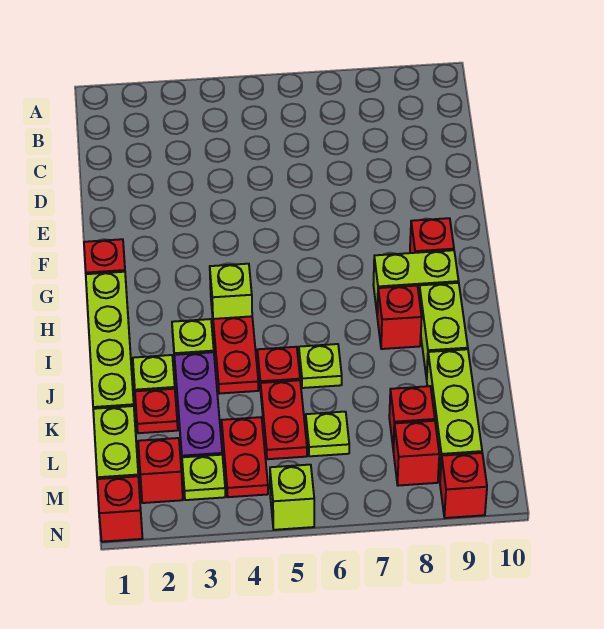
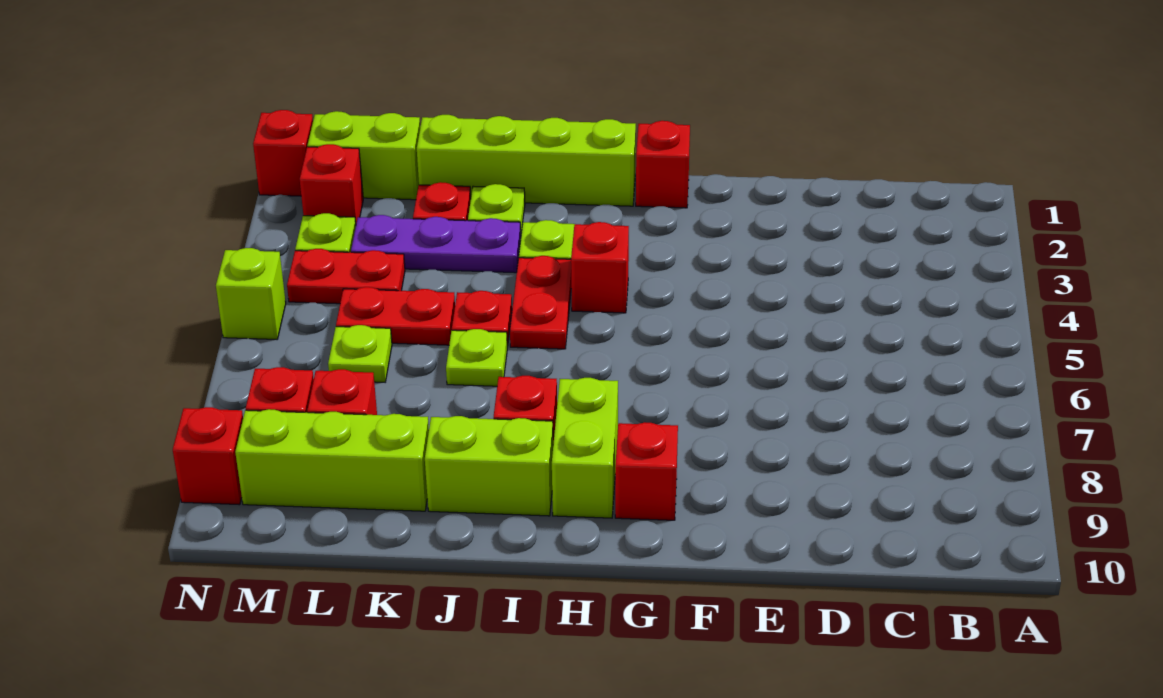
lime 1x1 brick [210,264,252,319] -> red 1x1 brick [571,222,629,313]
red 1x2 plate [213,316,259,394] -> red 1x2 plate turned to [510,256,571,349]

